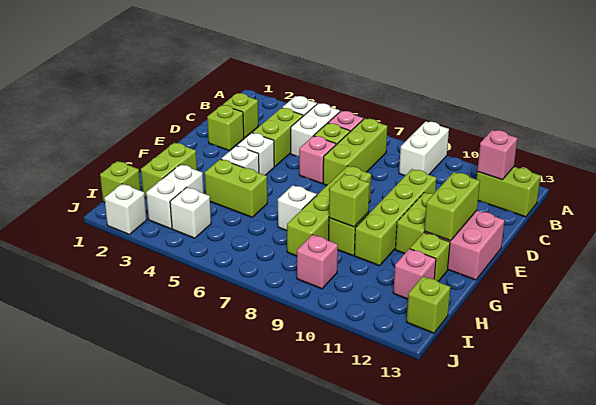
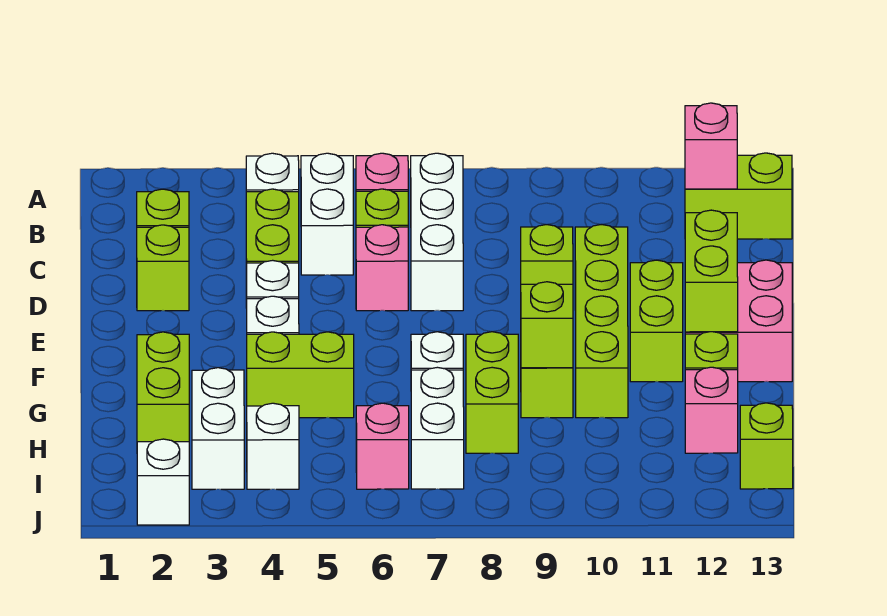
white 1x2 brick [399,121,449,176] -> white 1x2 brick moved to [411,367,464,489]
lime 1x3 brick [323,119,387,185] -> white 1x3 brick [411,153,463,311]
lime 1x4 brick [287,166,371,256] -> lime 1x2 brick [466,332,518,453]
lime 1x1 brick [100,161,141,203] -> lime 1x1 brick moved to [521,225,573,284]
pink 1x1 brick [297,235,338,289] -> pink 1x1 brick moved to [356,403,409,489]

